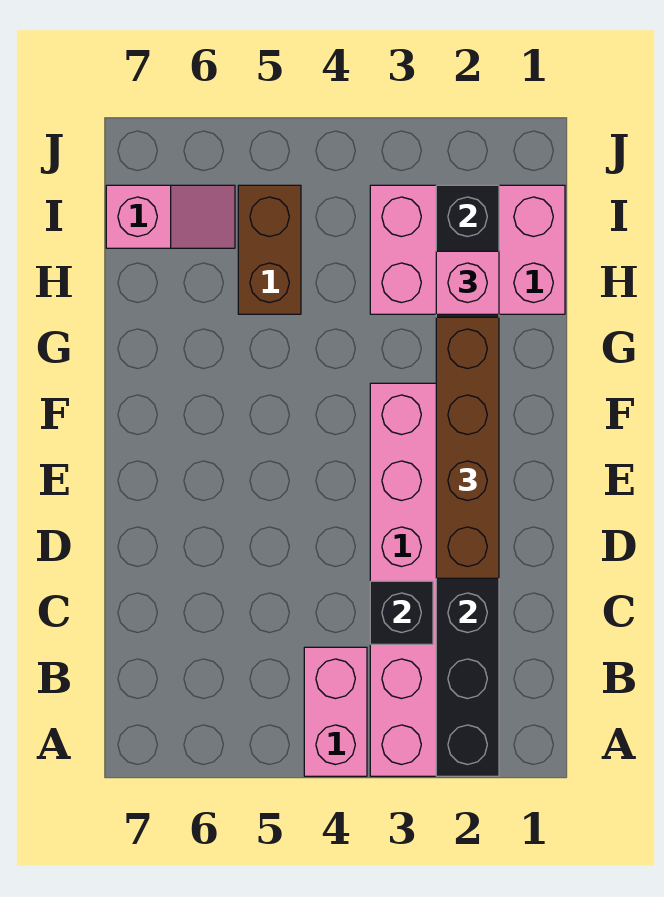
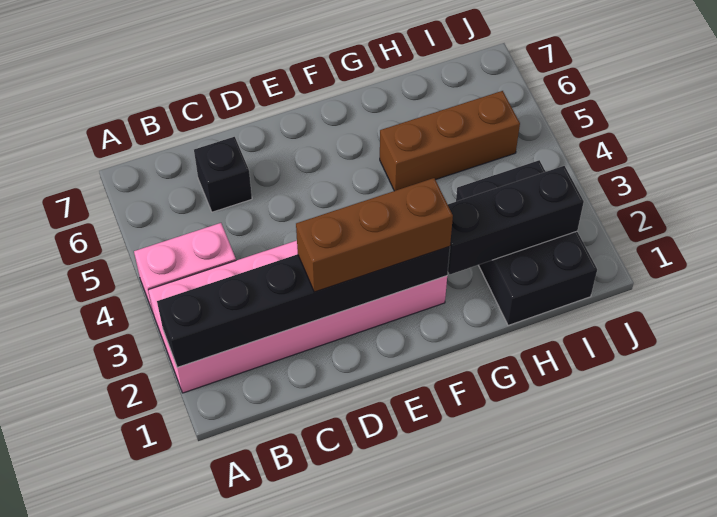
black 1x1 brick [370,581,433,644] -> black 1x1 brick moved to [194,137,252,212]
brown 1x4 brick [436,317,499,578] -> brown 1x3 brick [296,178,453,292]
pink 2x3 brick [370,185,565,314] -> black 2x3 brick [456,160,597,325]
pink 1x1 brick [436,251,499,314] -> none
brown 1x2 brick [238,185,301,314] -> brown 1x3 brick [380,91,520,191]
pink 1x2 slope [106,185,235,248] -> none

